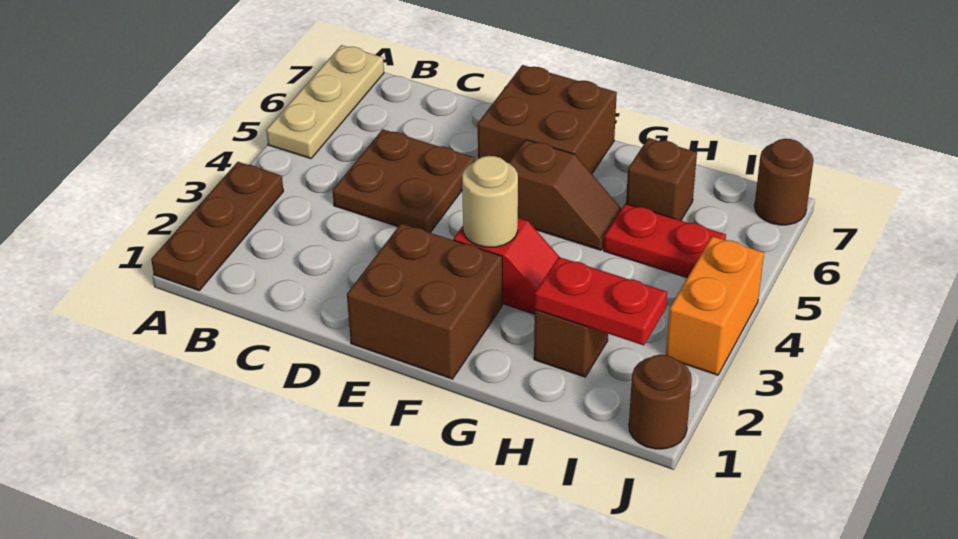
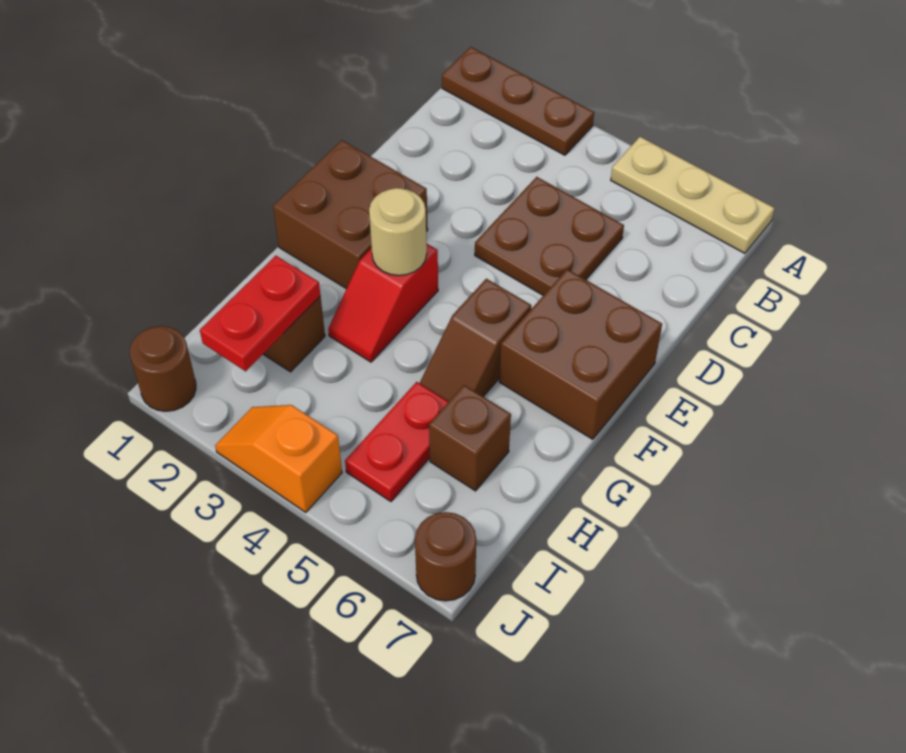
orange 1x2 brick [666,236,764,375] -> orange 1x2 slope [215,405,342,512]

